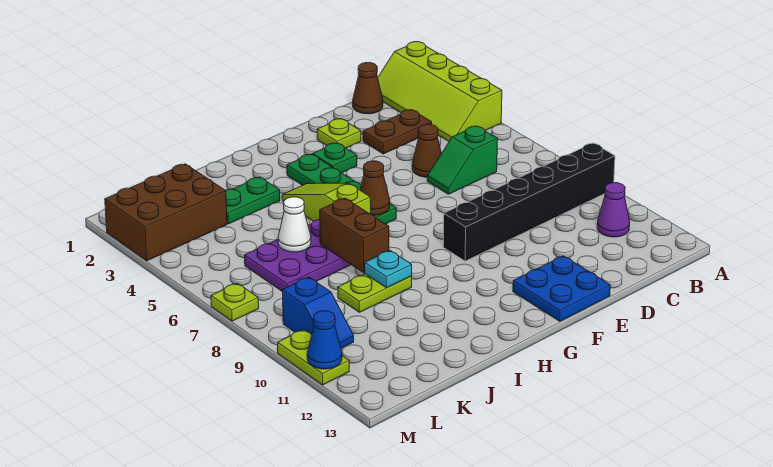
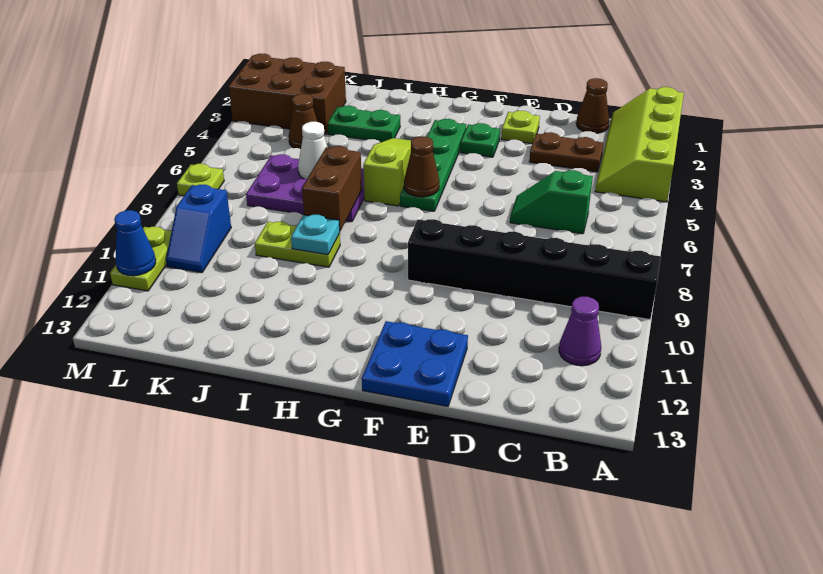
brown 1x1 cone [412,124,441,177] -> brown 1x1 cone moved to [289,94,317,149]

